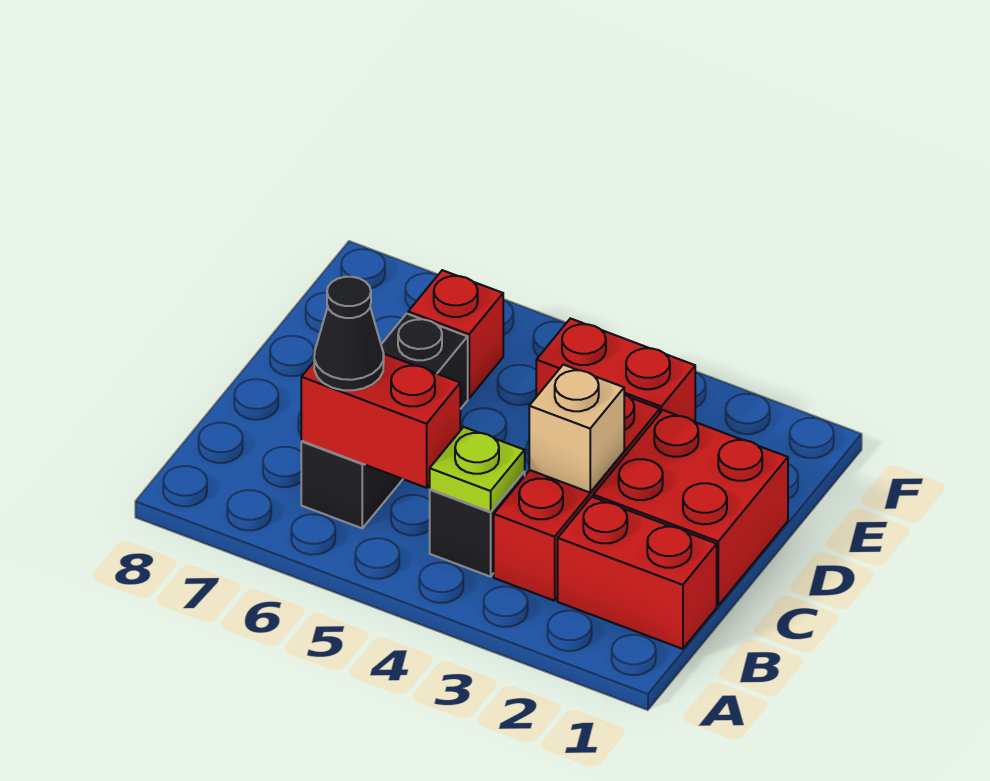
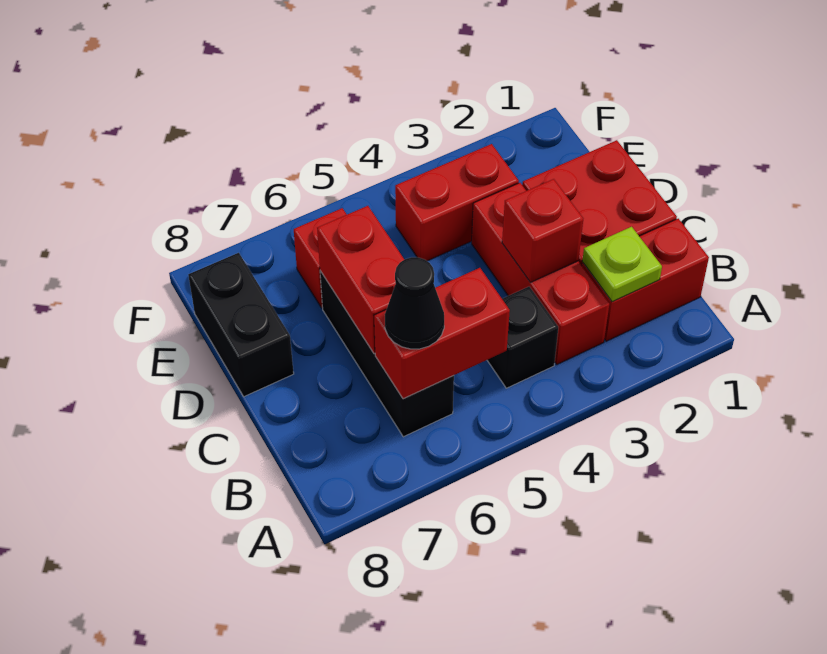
lime 1x1 plate [430,427,525,512] -> lime 1x1 plate moved to [582,227,662,302]
tan 1x1 brick [529,365,624,492] -> red 1x1 brick [502,179,583,282]
none -> red 1x2 brick [317,206,404,354]
none -> black 1x2 brick [188,253,294,397]

